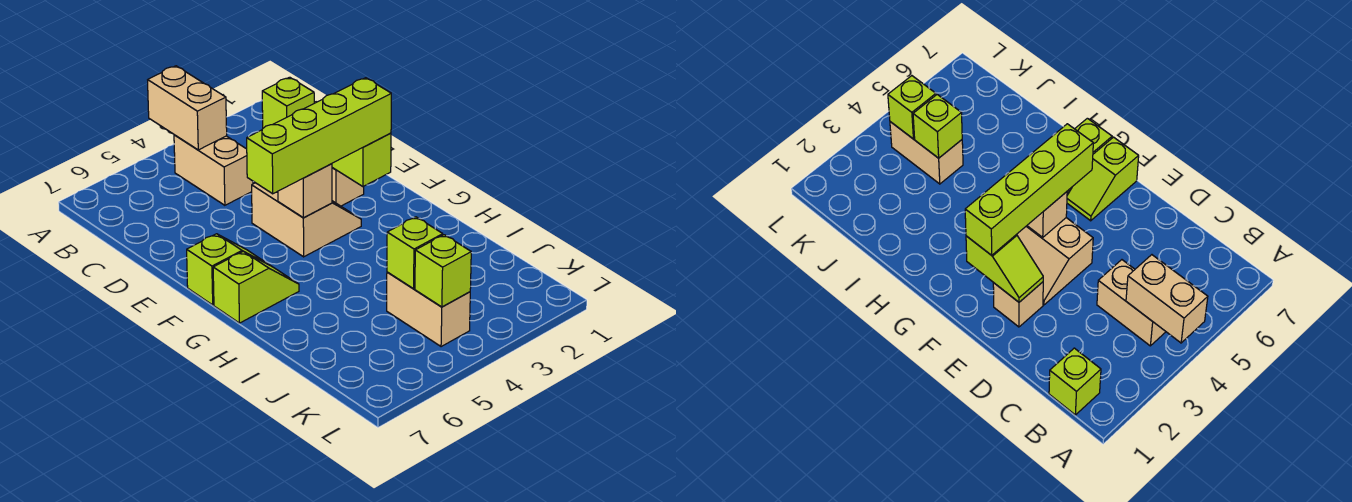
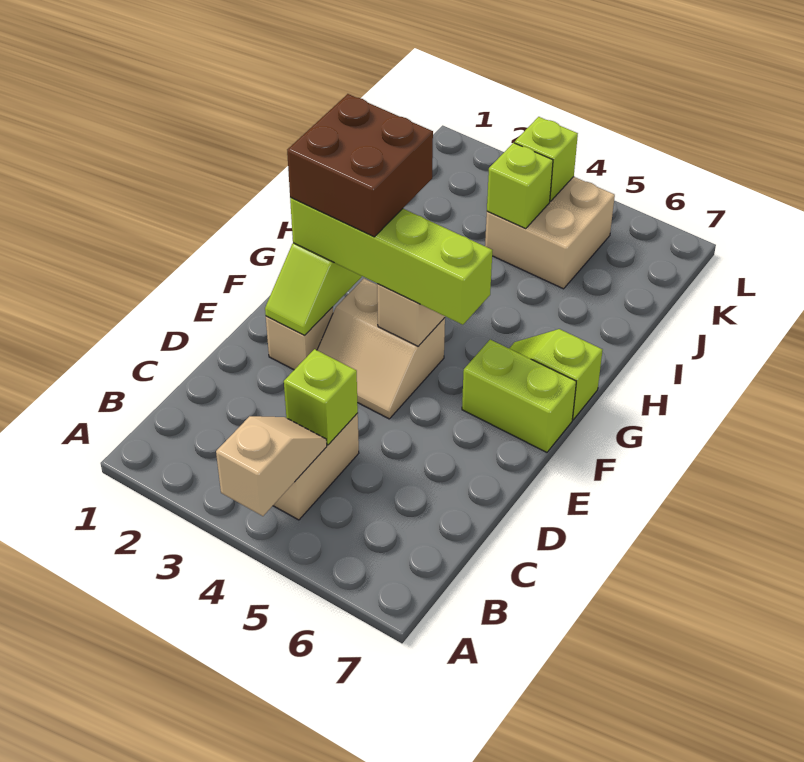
tan 1x2 brick [148,66,227,150] -> tan 1x2 slope [216,416,327,516]
lime 1x1 brick [262,77,314,128] -> lime 1x1 brick moved to [284,349,358,445]
tan 2x2 slope [252,183,361,257] -> tan 2x2 slope turned to [317,279,445,419]
none -> brown 2x2 brick [287,94,433,237]
lime 1x2 slope [187,234,269,305] -> lime 1x2 brick [462,340,576,452]
tan 1x2 brick [387,272,470,347] -> tan 2x2 brick [485,177,615,289]

